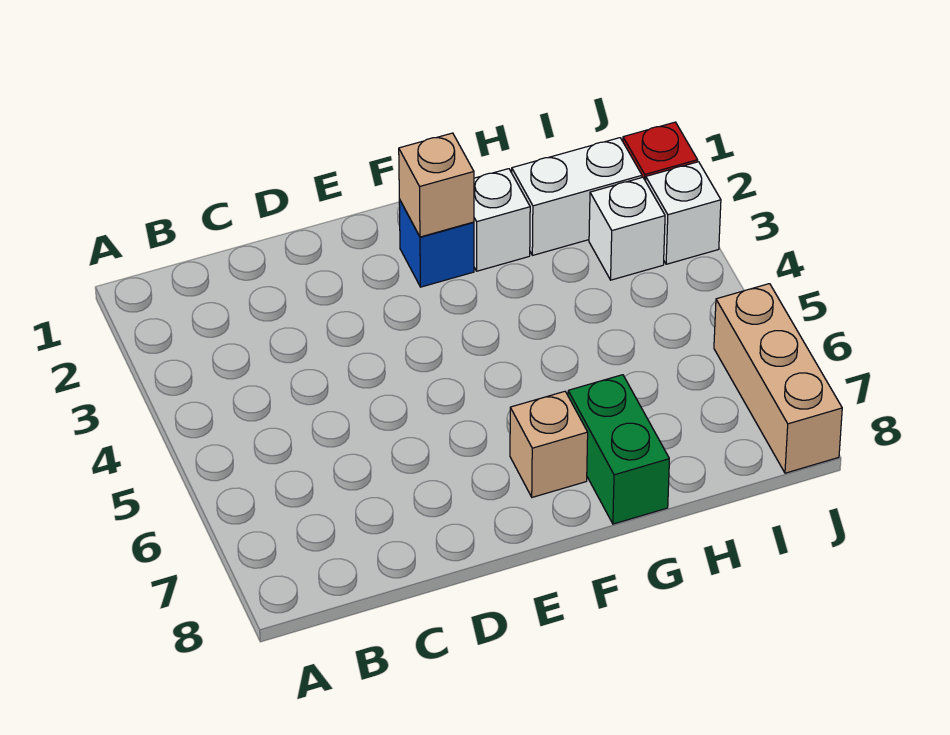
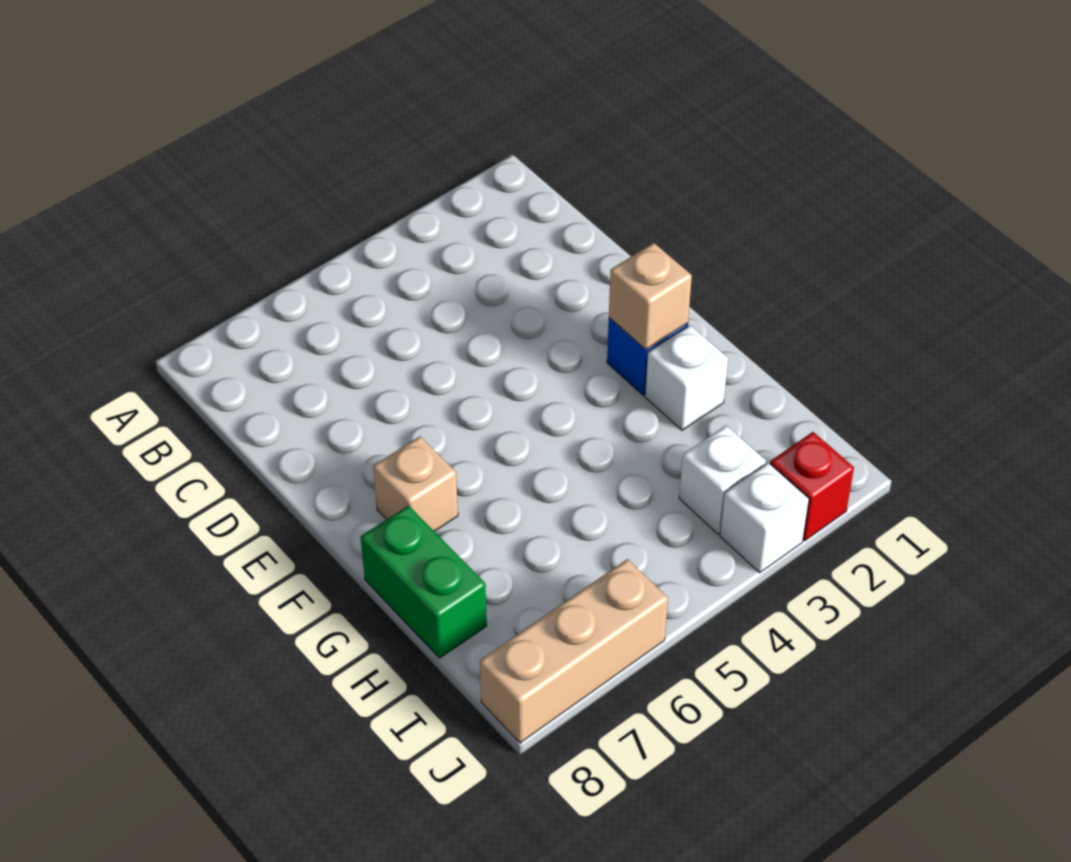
green 1x2 brick [568,375,669,524] -> green 1x2 brick turned to [361,506,487,658]
white 1x2 brick [512,138,642,255] -> none

